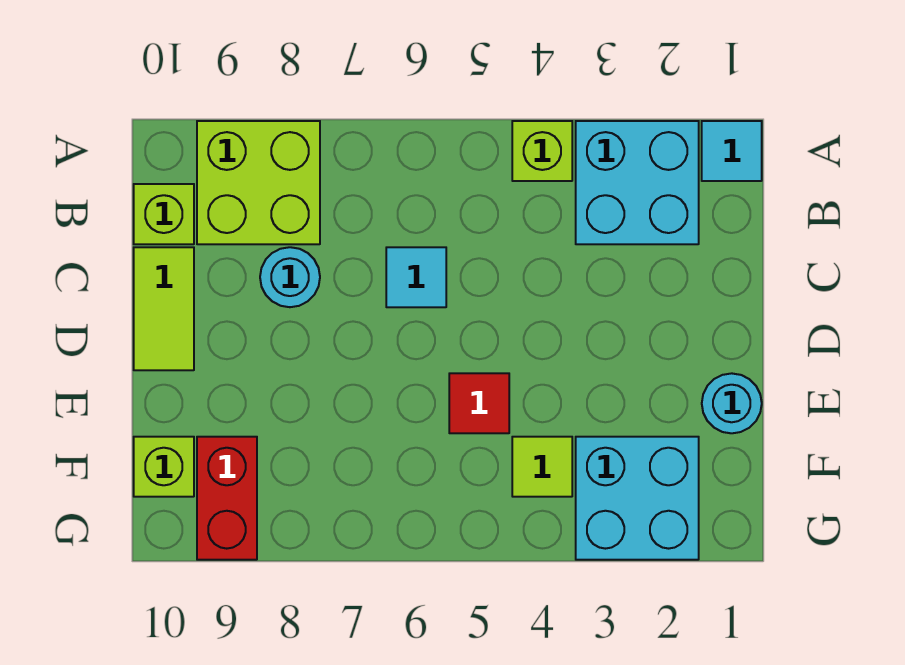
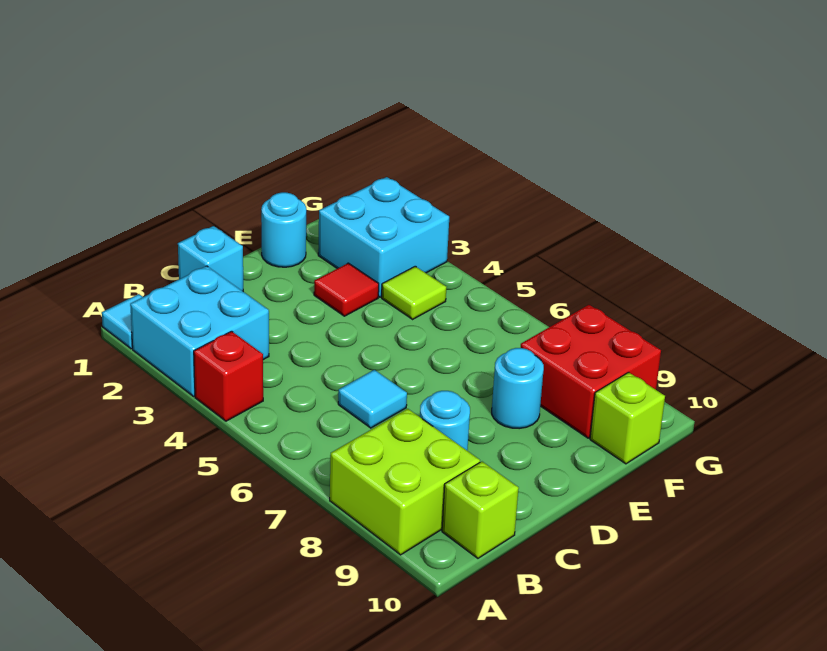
lime 1x1 brick [512,121,572,181] -> red 1x1 brick [194,331,263,421]
none -> cyan 1x1 brick [178,226,243,291]
lime 1x2 tile [134,247,194,370] -> none
red 1x1 tile [449,373,509,433] -> red 1x1 tile moved to [314,263,379,316]
none -> cyan 1x1 round brick [492,348,544,429]
red 1x2 brick [197,437,257,560] -> red 2x2 brick [521,305,661,438]

